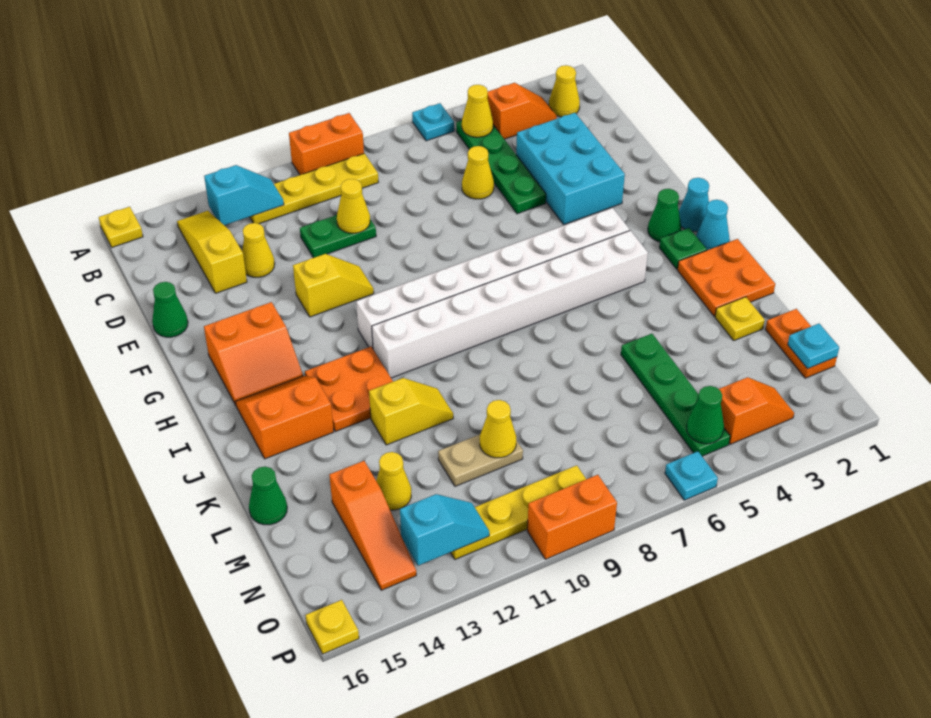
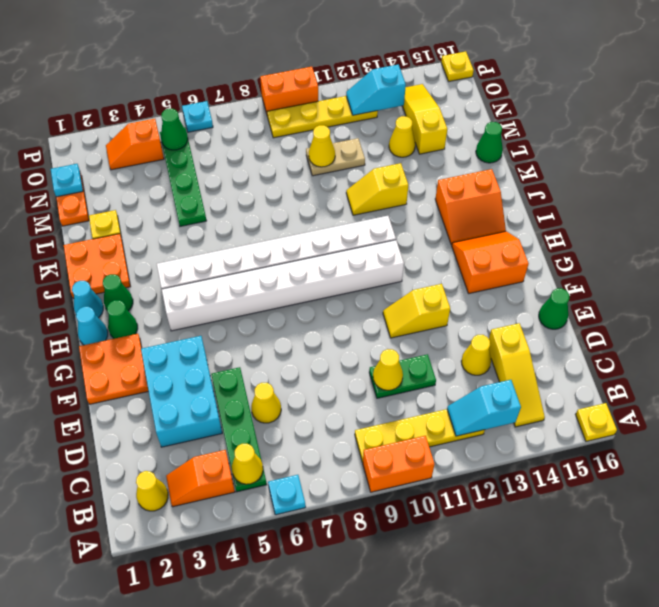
green 1x1 plate [659,228,707,269] -> green 1x1 cone [103,274,133,311]
orange 2x2 plate [305,347,393,432] -> orange 2x2 plate moved to [79,334,148,404]
orange 1x3 slope [329,461,416,590] -> yellow 1x3 slope [403,84,447,154]

